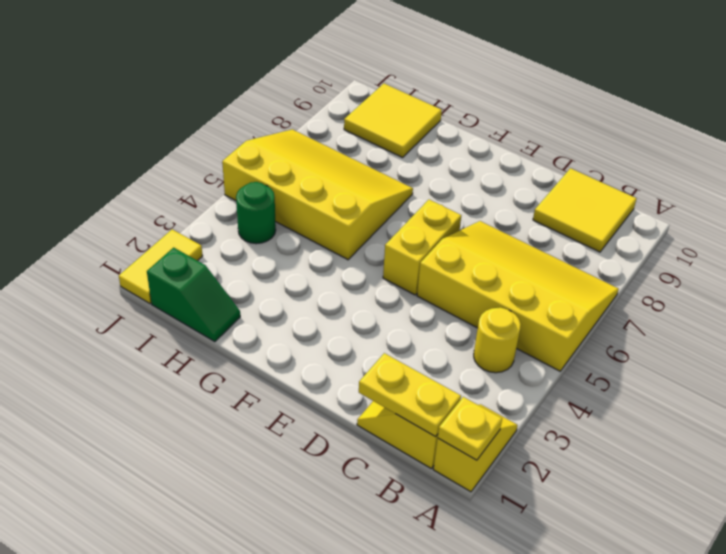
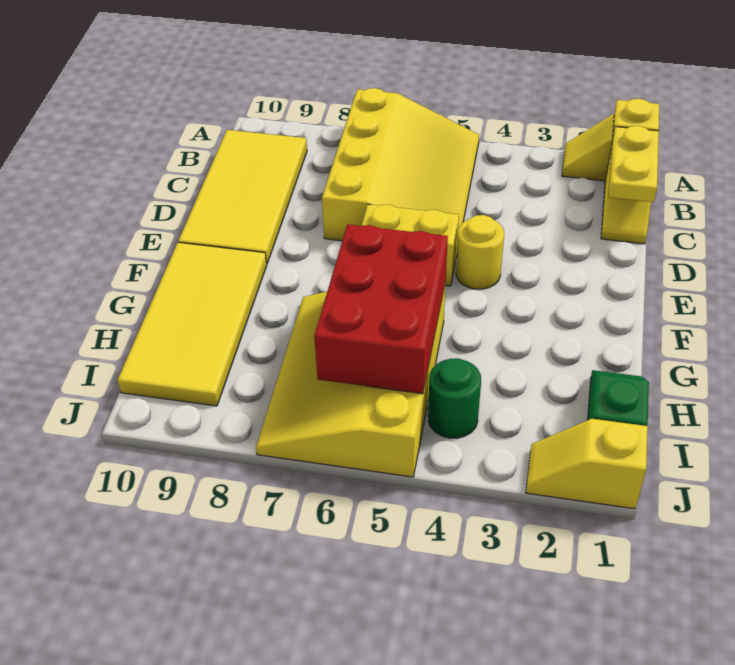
yellow 3x4 slope [417,221,619,371] -> yellow 3x4 slope turned to [322,88,479,243]
yellow 1x1 round brick [474,308,521,373] -> yellow 1x1 round brick moved to [456,215,504,289]
yellow 2x2 tile [533,168,637,252] -> yellow 2x4 tile [178,130,307,264]
none -> red 2x3 brick [314,225,448,394]
yellow 2x2 tile [344,84,442,158] -> yellow 2x4 tile [117,242,267,406]
yellow 1x2 tile [119,229,203,304] -> yellow 1x2 slope [526,419,648,509]

